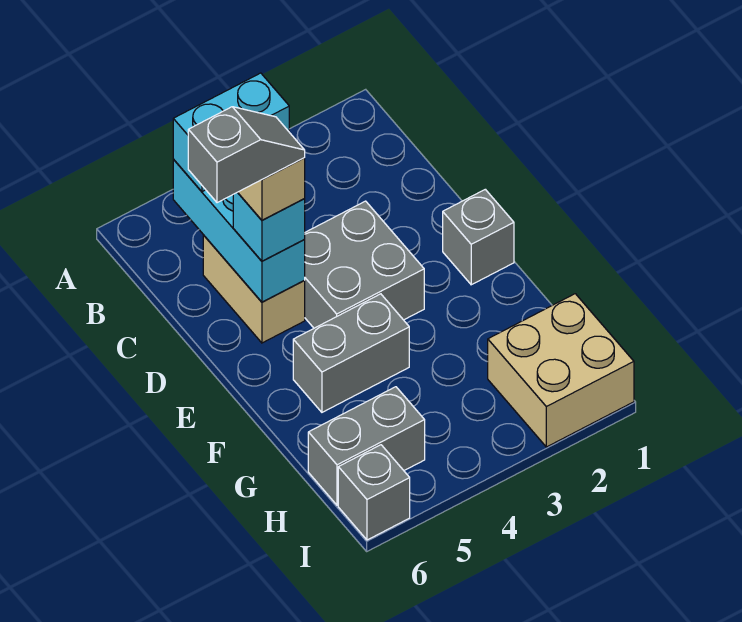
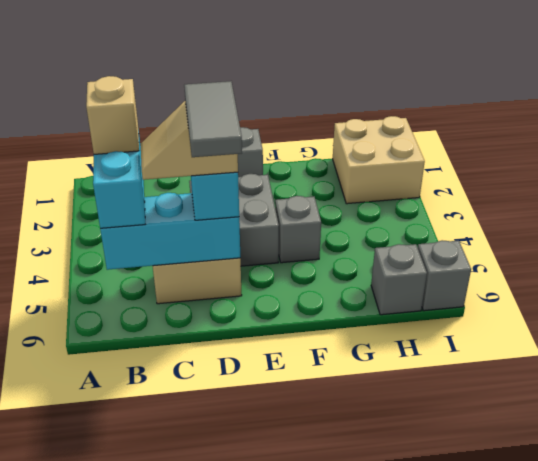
none -> tan 1x1 brick [86,76,139,154]
grey 1x2 slope [188,107,305,203] -> grey 1x2 tile [184,81,242,157]
grey 1x2 brick [293,294,409,412] -> grey 1x1 brick [275,196,321,263]
grey 1x2 brick [308,387,425,505] -> grey 1x1 brick [371,244,427,315]

